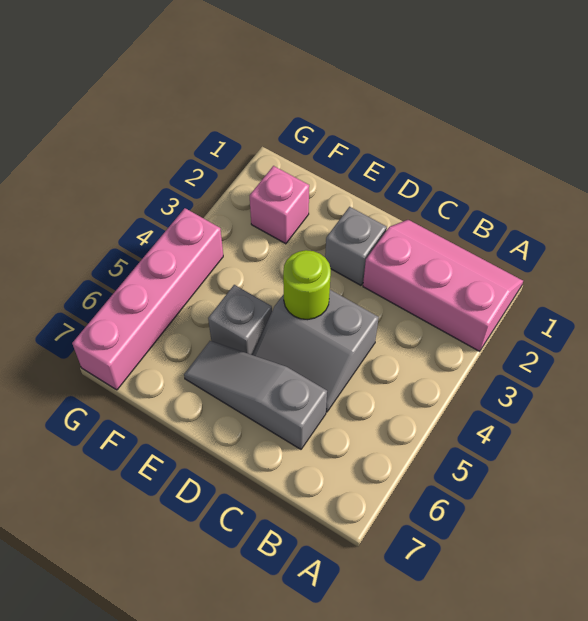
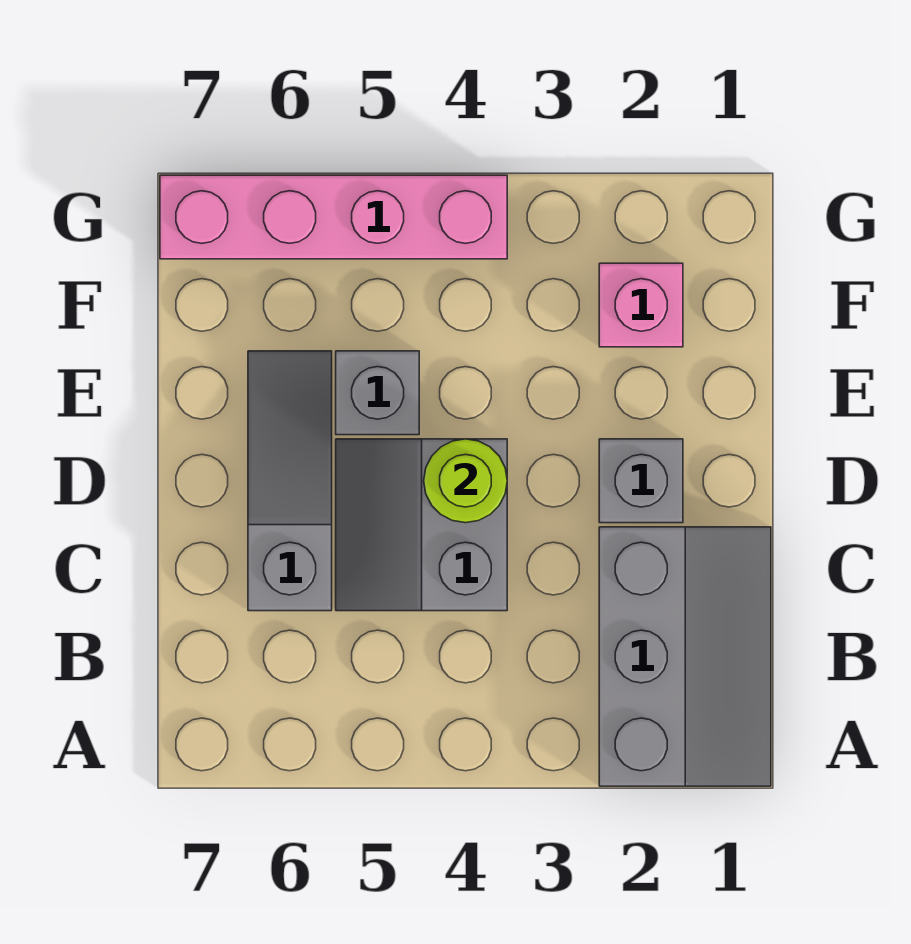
pink 2x3 slope [363,220,523,351] -> grey 2x3 slope [599,527,771,786]

